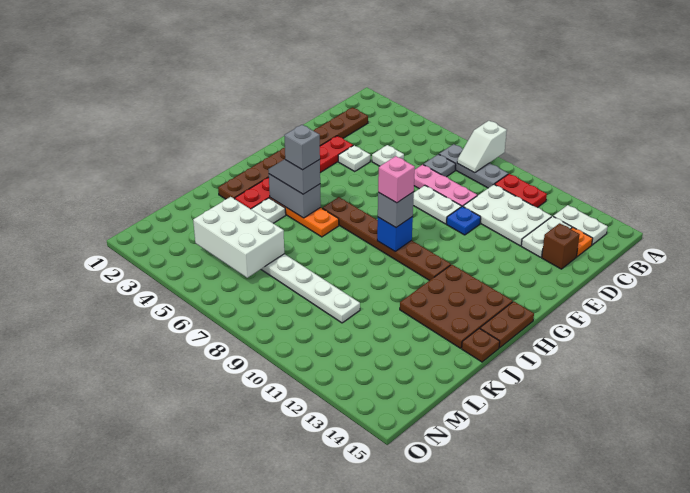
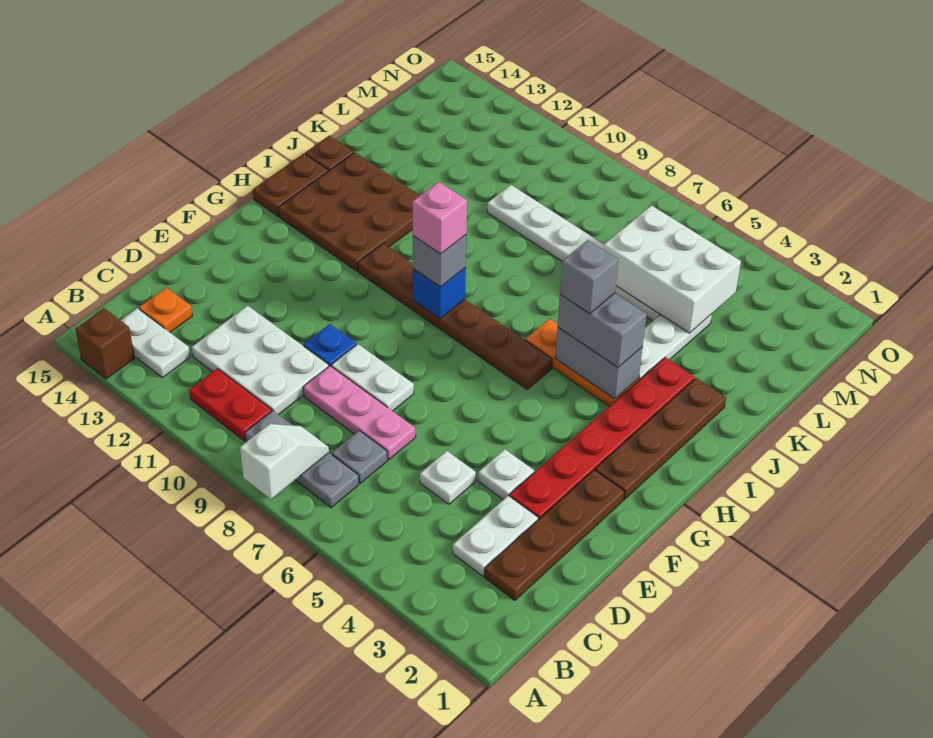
white 1x2 plate [521,216,572,257] -> white 1x2 plate moved to [453,496,538,576]
brown 1x1 brick [542,223,580,269] -> brown 1x1 brick moved to [75,308,134,379]
grey 1x2 slope [268,159,320,194] -> grey 1x2 brick [558,293,647,367]

